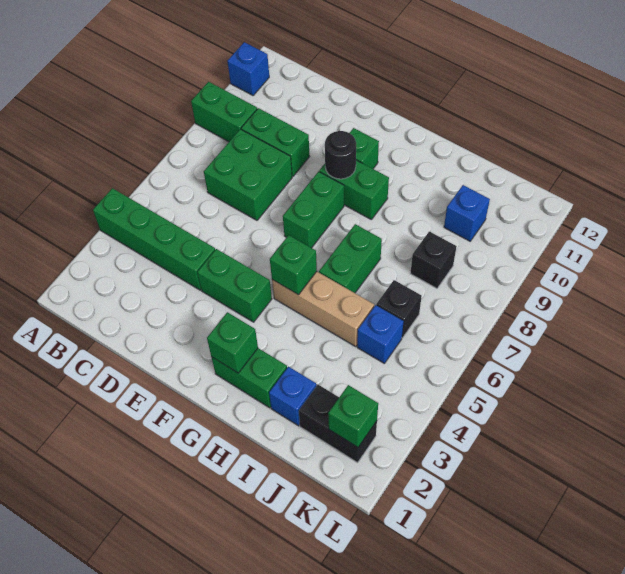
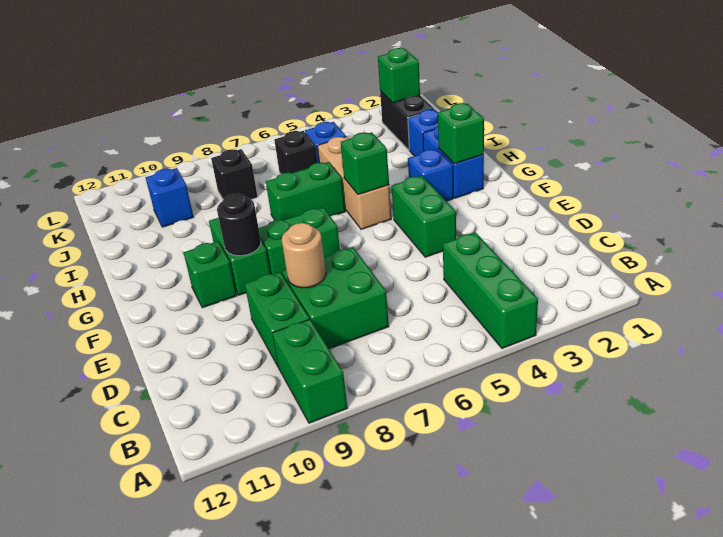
green 1x4 brick [93,188,215,290] -> green 1x3 brick [443,232,538,348]
blue 1x1 brick [227,42,269,95] -> blue 1x1 brick moved to [408,149,453,201]
none -> tan 1x1 round brick [282,223,326,288]
green 1x2 brick [212,348,287,408] -> blue 1x2 brick [423,126,484,198]

